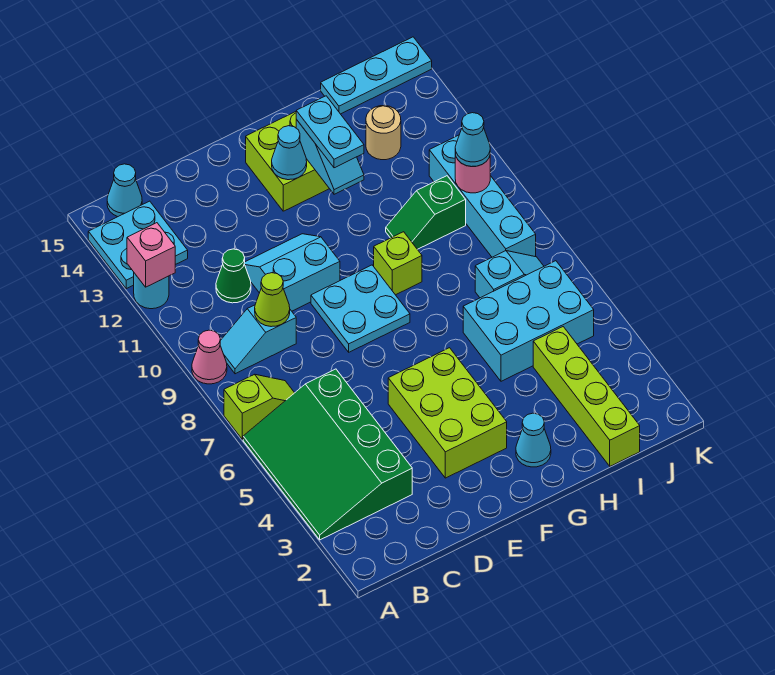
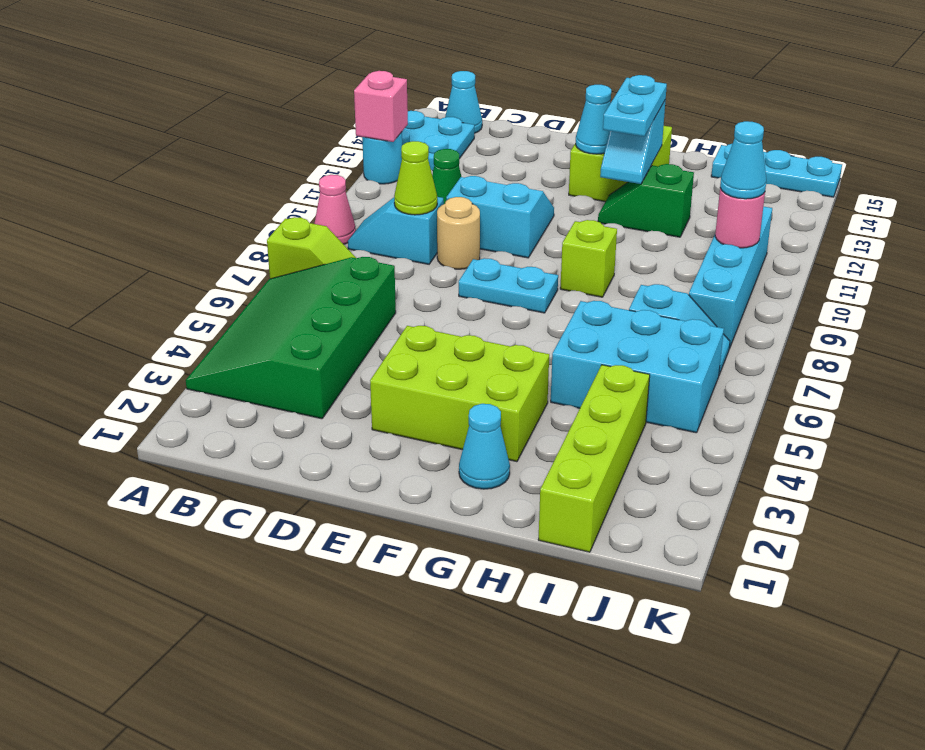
lime 2x3 brick [388,348,507,478] -> lime 2x3 brick turned to [370,326,549,462]
cyan 2x2 plate [311,265,410,352] -> cyan 1x2 plate [459,258,558,313]
green 1x2 slope [386,176,466,249] -> green 1x2 slope moved to [598,164,694,237]
tan 1x1 round brick [366,105,401,160] -> tan 1x1 round brick moved to [437,197,480,269]

